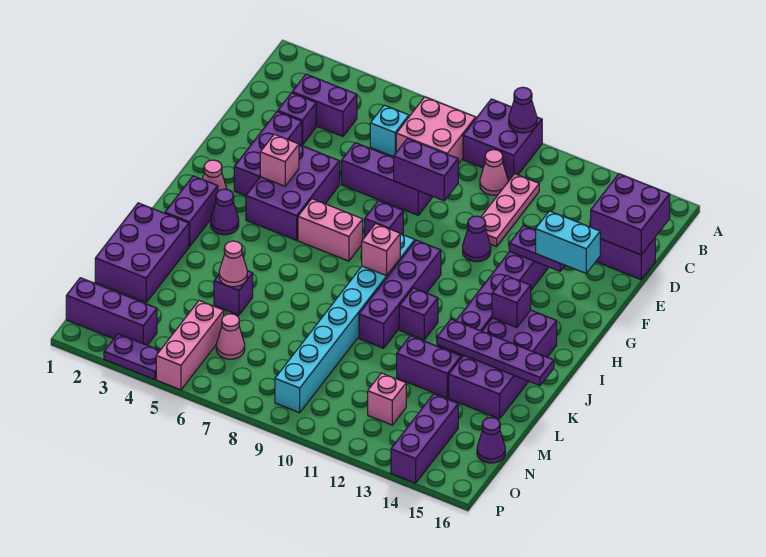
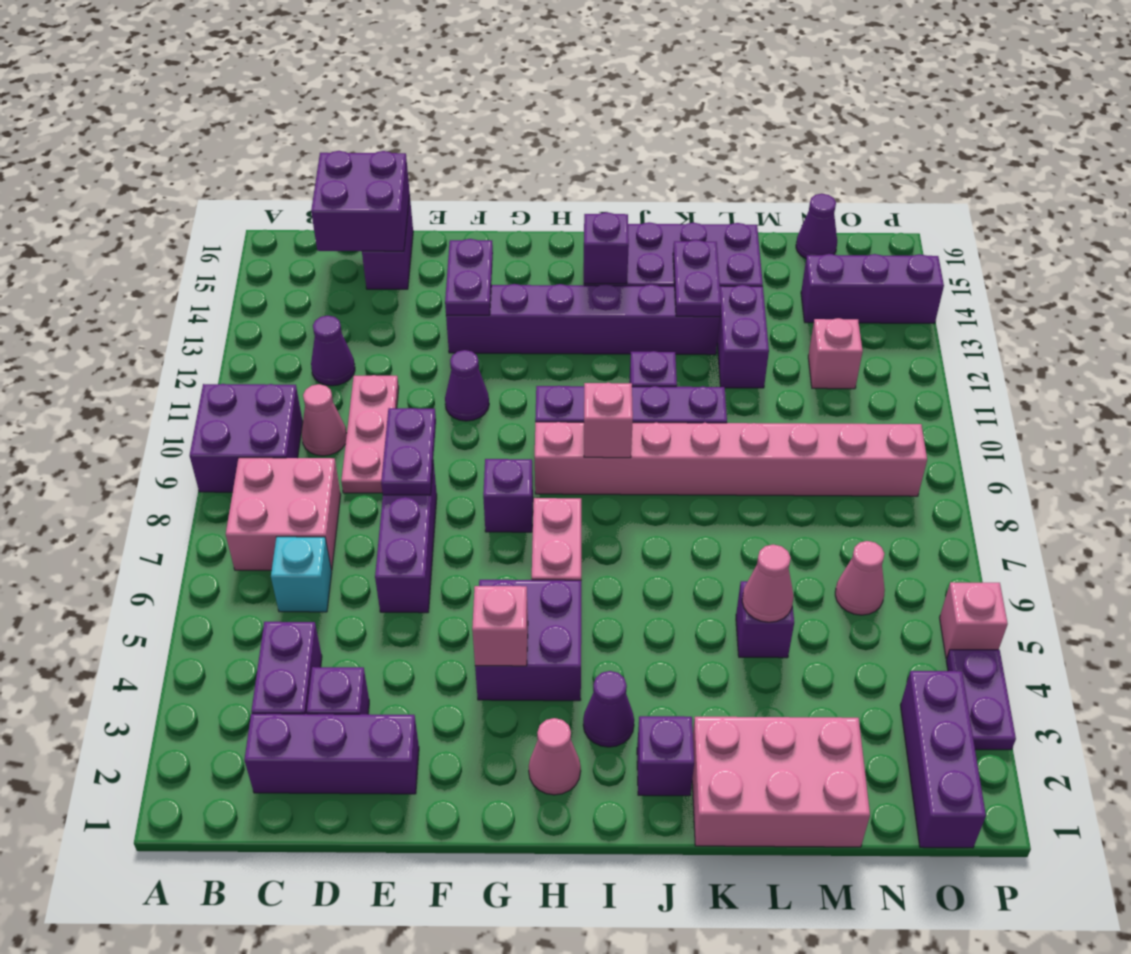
purple 1x1 cone [509,87,537,133] -> purple 1x1 cone moved to [311,316,355,386]
pink 1x3 plate [481,174,539,247] -> pink 1x3 plate turned to [341,375,399,493]
purple 1x3 brick [234,111,302,196] -> purple 1x3 brick moved to [244,714,419,794]
purple 1x2 brick [394,138,458,201] -> purple 1x2 plate [381,408,436,495]
purple 2x3 brick [246,145,340,240] -> purple 2x2 brick [475,580,581,701]
cyan 1x2 brick [536,211,600,273] -> none
cyan 1x8 brick [275,234,415,413] -> pink 1x8 brick [535,422,927,496]
purple 1x2 brick [165,176,218,247] -> purple 1x1 brick [637,716,694,796]
purple 2x3 brick [95,203,189,303] -> pink 2x3 brick [692,717,870,847]
purple 1x4 plate [437,319,554,386] -> purple 1x2 plate [673,240,721,317]
pink 1x3 brick [156,301,224,390] -> pink 1x1 brick [940,582,1008,659]

